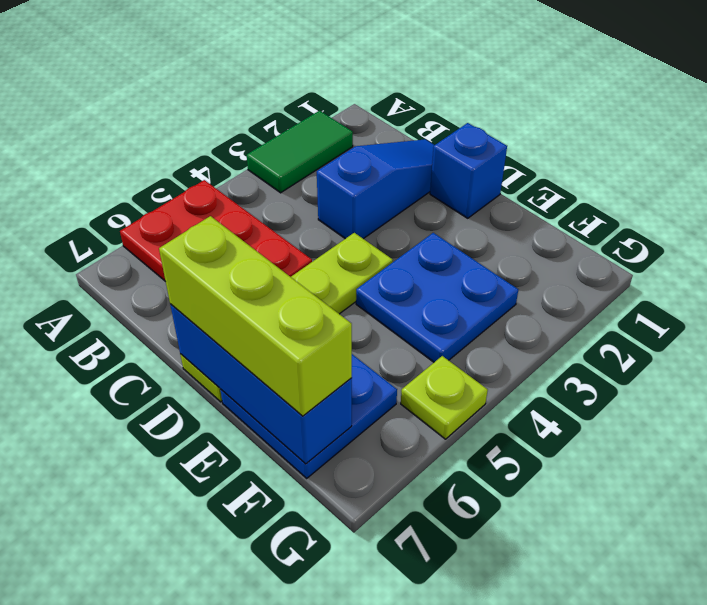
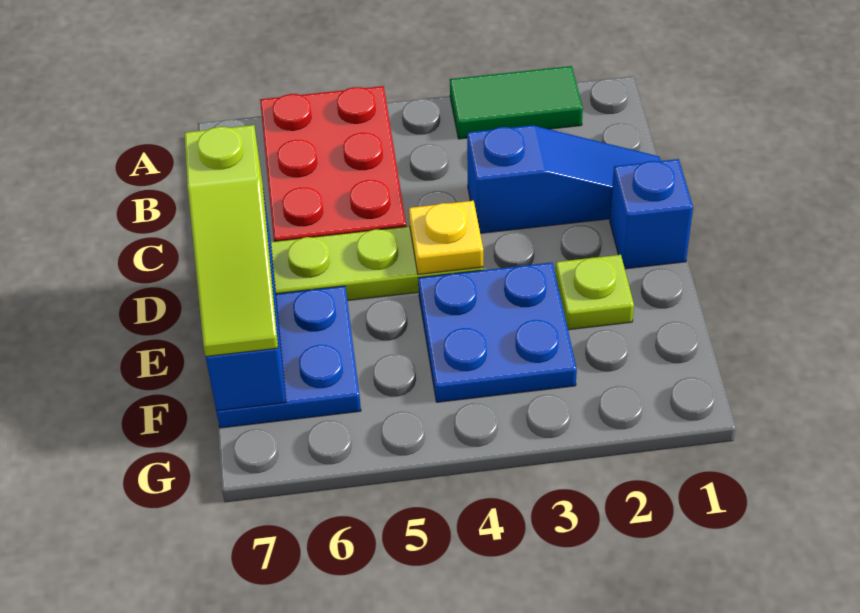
none -> yellow 1x1 plate [409,201,483,274]
lime 1x3 brick [159,216,352,416] -> lime 1x3 slope [184,125,278,357]
lime 1x1 plate [401,356,488,439] -> lime 1x1 plate moved to [555,255,634,330]

